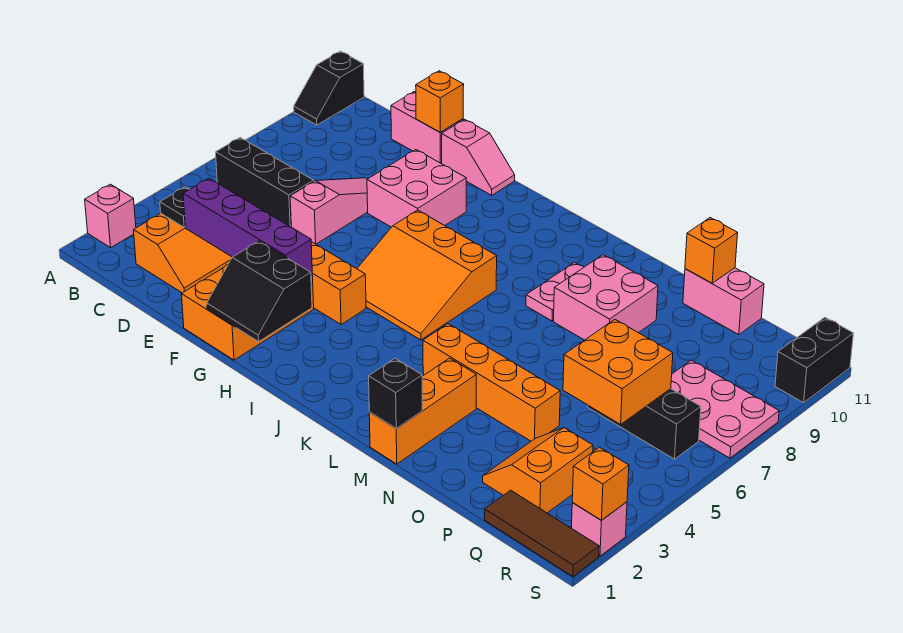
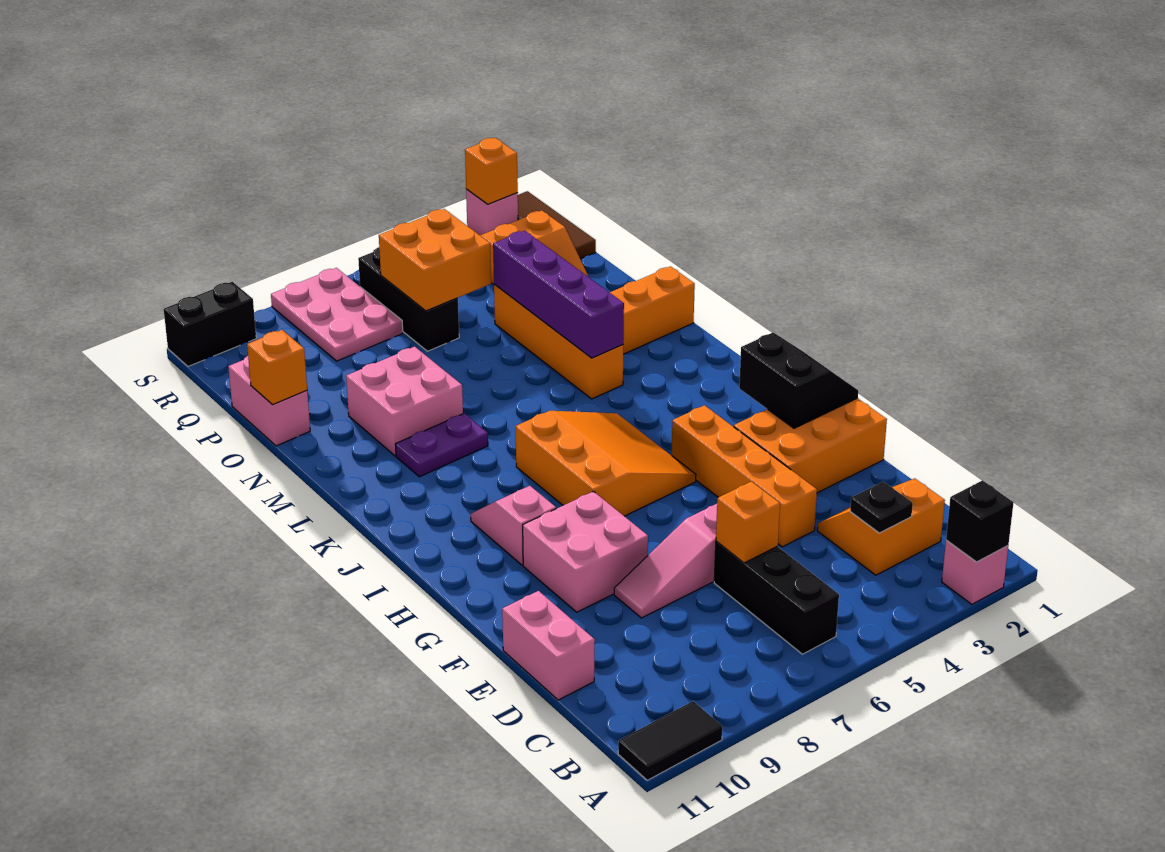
black 1x2 slope [294,51,364,125] -> black 1x2 tile [618,701,722,780]
purple 1x4 brick [183,178,312,275] -> purple 1x4 brick moved to [493,231,624,358]
orange 1x1 brick [416,71,464,132] -> orange 1x1 brick moved to [716,482,780,563]
pink 1x2 slope [442,119,515,195] -> pink 1x2 slope moved to [471,486,556,565]
pink 1x2 plate [526,262,584,321] -> purple 1x2 plate [395,414,488,477]
black 1x1 brick [369,358,422,429] -> black 1x1 brick moved to [946,481,1014,562]

